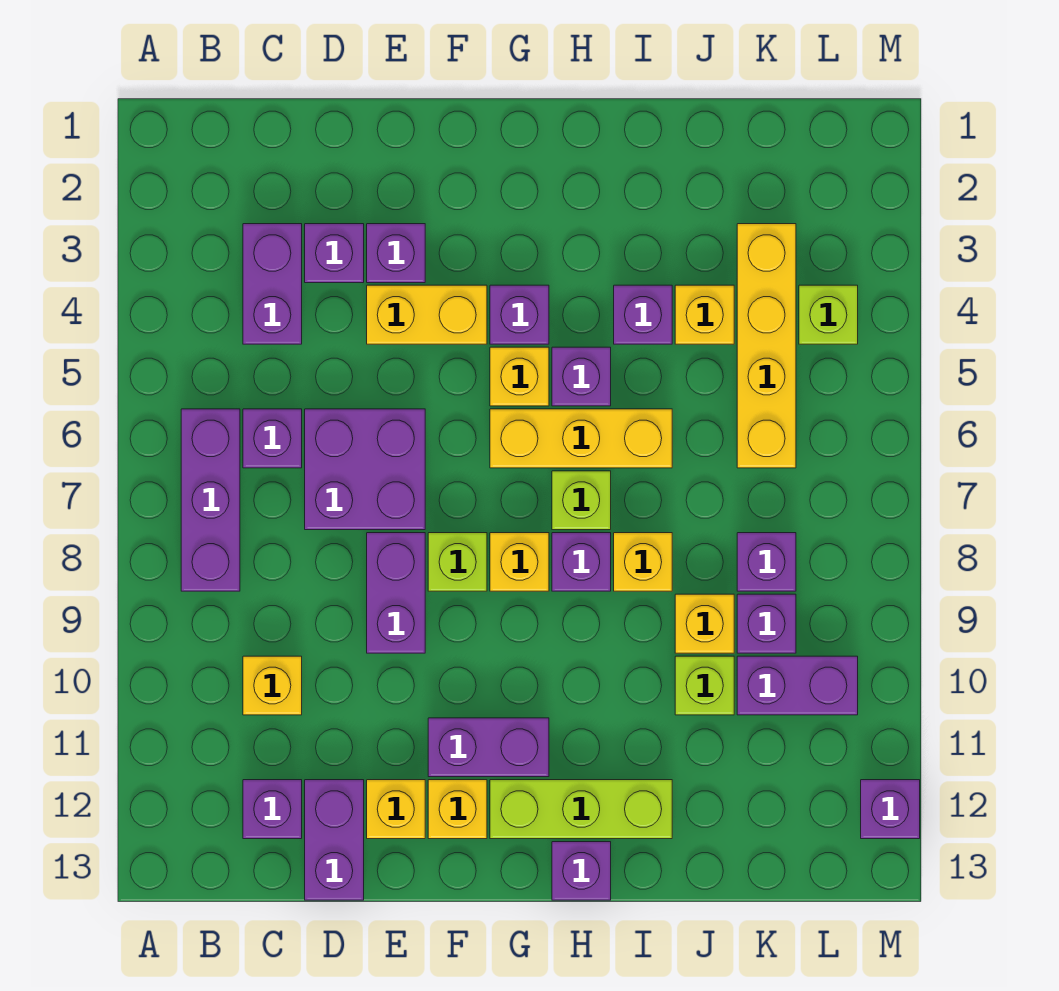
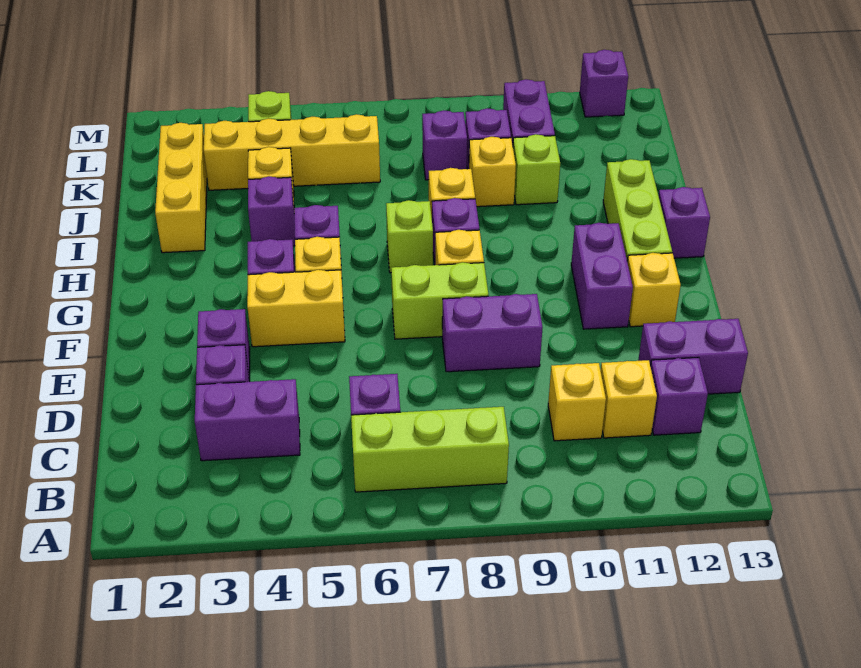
purple 1x3 brick [181,409,240,591] -> lime 1x3 brick [351,407,509,492]
purple 2x2 brick [305,409,425,530] -> none
yellow 1x2 brick [367,285,487,344] -> yellow 1x2 brick turned to [247,270,345,347]
yellow 1x1 brick [367,780,425,839] -> yellow 1x1 brick moved to [601,360,657,438]
lime 1x1 brick [428,533,487,591] -> lime 1x2 brick [391,262,489,339]
yellow 1x3 brick [490,409,672,468] -> yellow 1x3 brick moved to [155,123,207,253]

